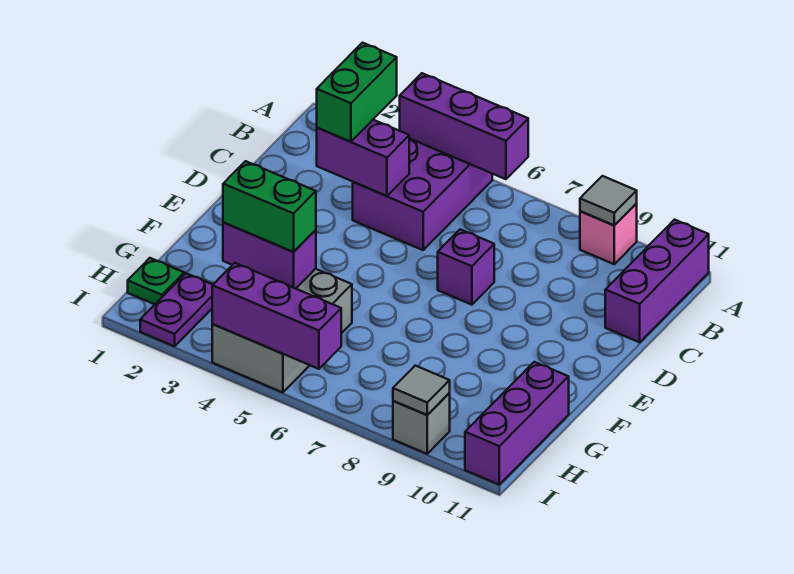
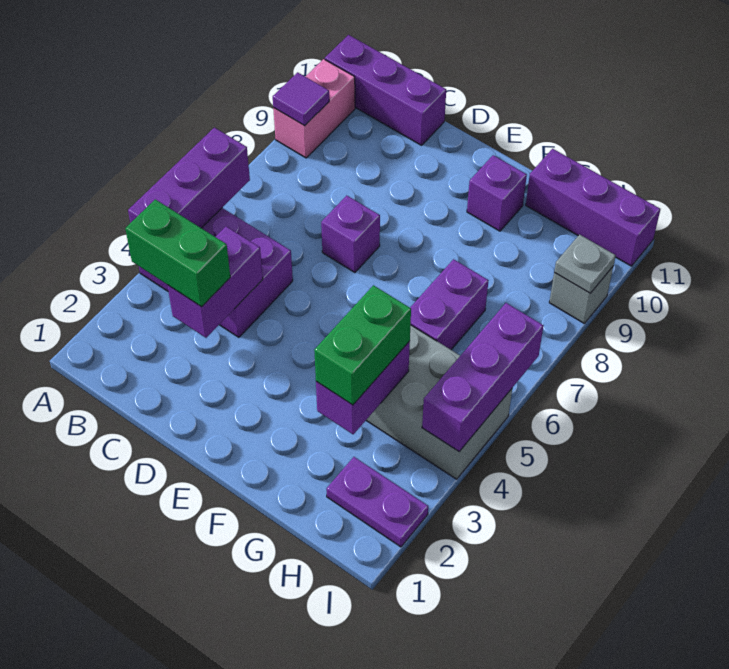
pink 1x1 brick [580,204,637,264] -> pink 1x2 brick [273,59,355,158]
grey 1x1 tile [580,176,637,225] -> purple 1x1 tile [273,72,329,126]
none -> purple 1x1 brick [467,155,527,231]
none -> purple 1x2 brick [410,259,488,350]
green 1x1 plate [128,258,184,304] -> none
grey 1x1 tile [393,366,450,415] -> grey 1x1 plate [554,235,616,293]

